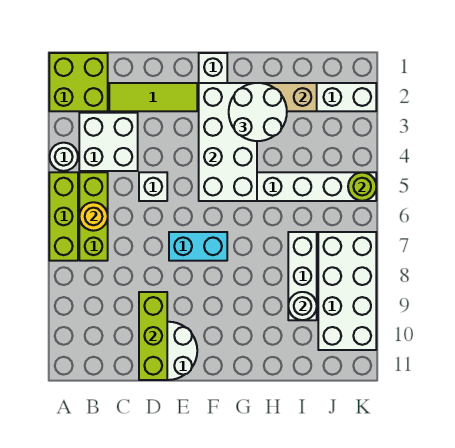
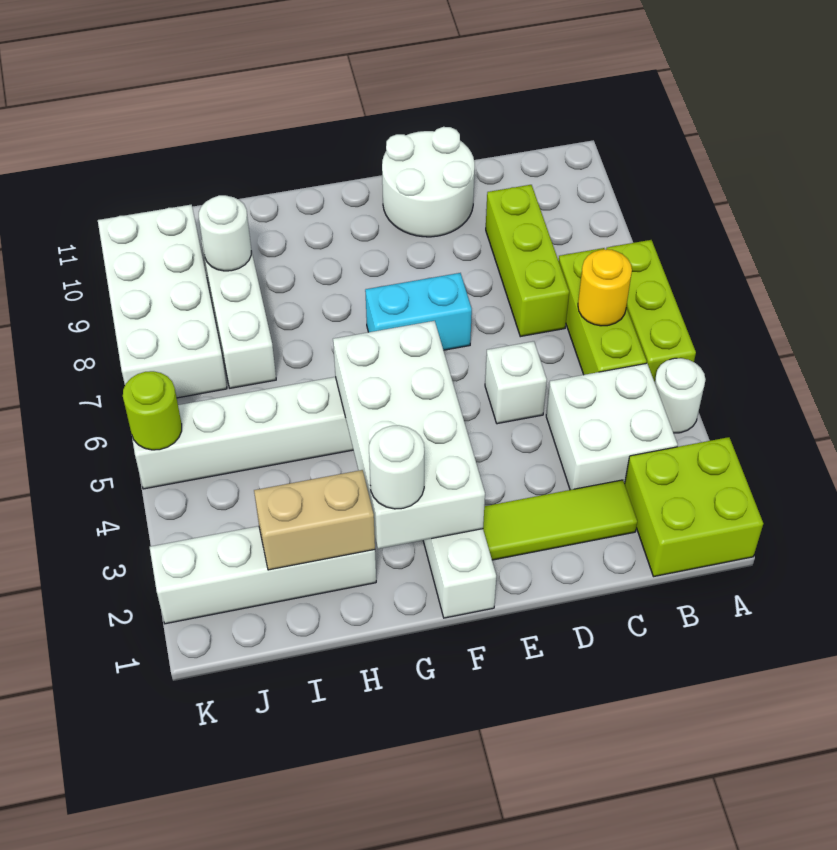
lime 1x3 brick [139,292,167,380] -> lime 1x3 brick moved to [486,185,569,337]
white 2x2 round brick [229,83,287,141] -> white 1x1 round brick [369,425,424,509]

